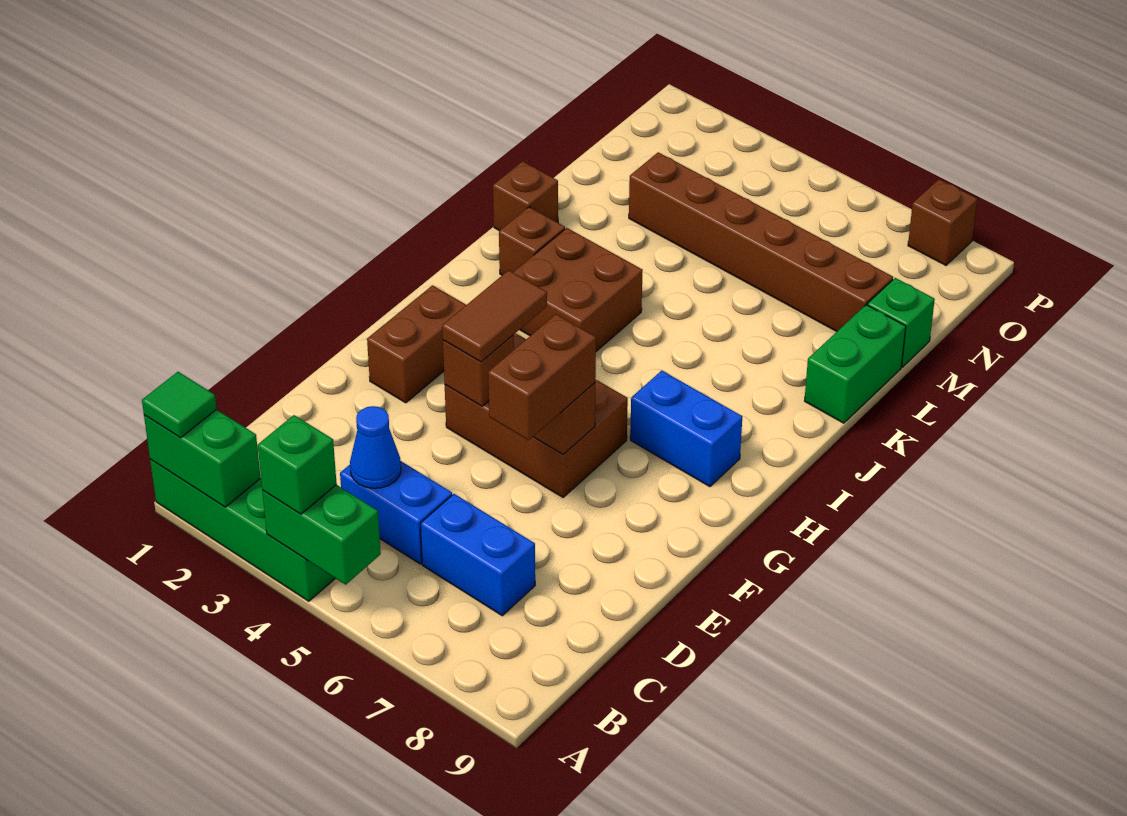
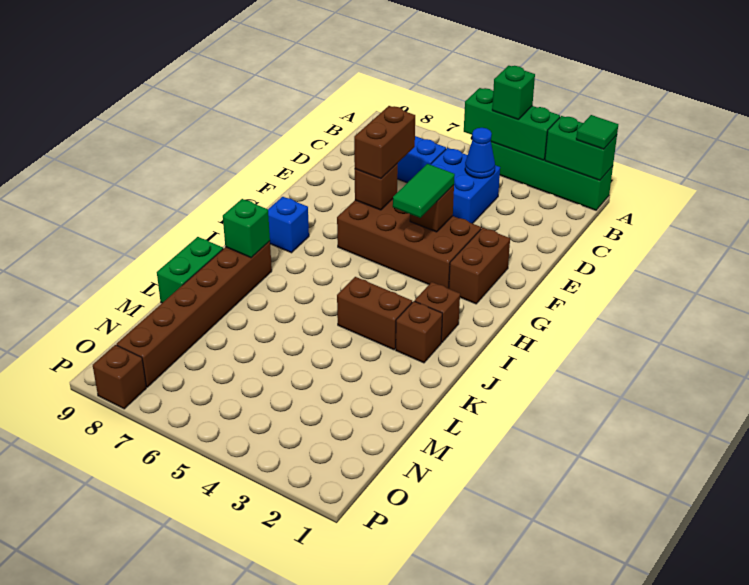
green 1x2 brick [262,485,381,585] -> green 1x3 brick [464,88,560,160]
blue 1x2 brick [340,461,452,564] -> blue 2x2 brick [430,148,500,224]
brown 2x3 brick [445,333,628,497] -> brown 2x4 brick [337,199,481,289]
brown 1x2 tile [442,270,547,362] -> green 1x2 tile [393,164,455,218]
blue 1x2 brick [630,371,742,487] -> blue 1x1 brick [268,197,309,253]
brown 2x2 brick [513,228,643,351] -> brown 1x2 brick [337,277,412,350]
brown 1x1 brick [493,161,558,231] -> brown 1x1 brick moved to [415,282,460,343]
brown 1x6 brick [629,152,893,331] -> brown 1x6 brick turned to [116,241,272,387]
green 1x1 brick [867,278,935,367] -> green 1x1 brick moved to [223,199,270,258]

